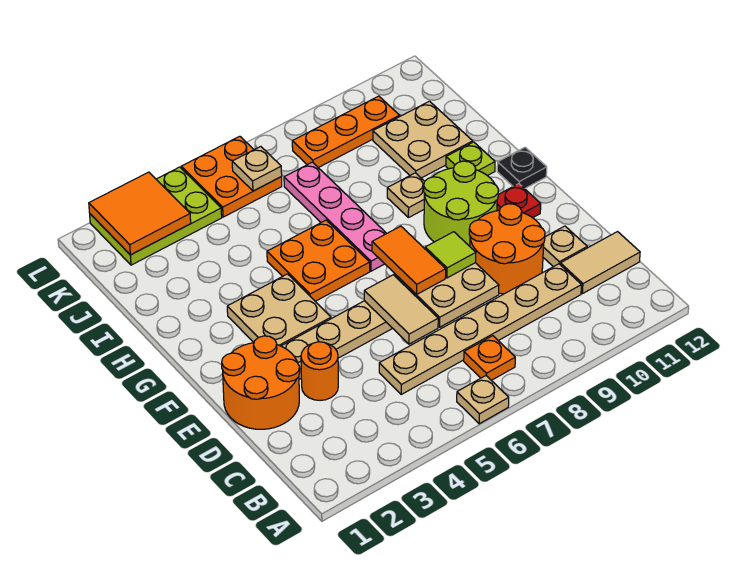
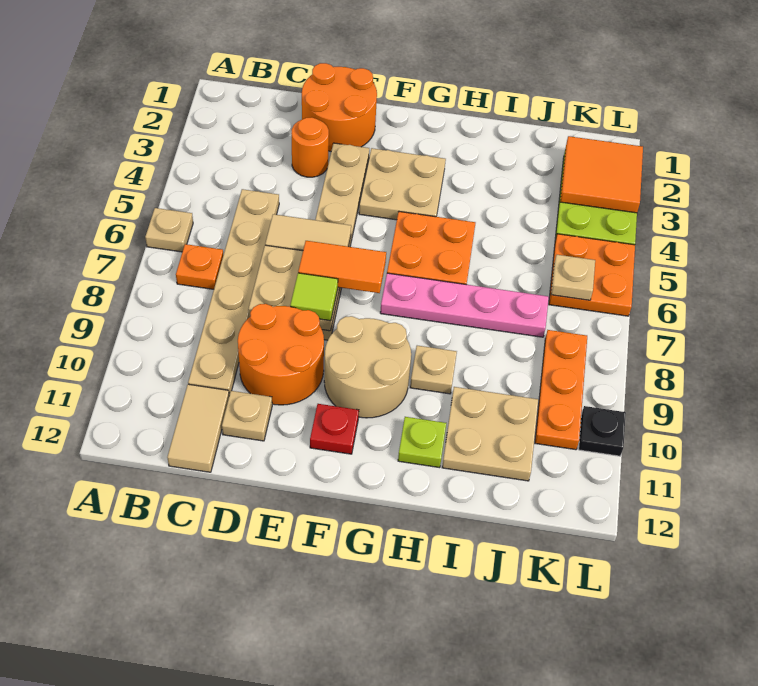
lime 2x2 round brick [424,161,499,246] -> tan 2x2 round brick [324,316,411,418]
black 1x1 plate [497,147,547,189] -> black 1x1 plate moved to [579,406,626,456]

